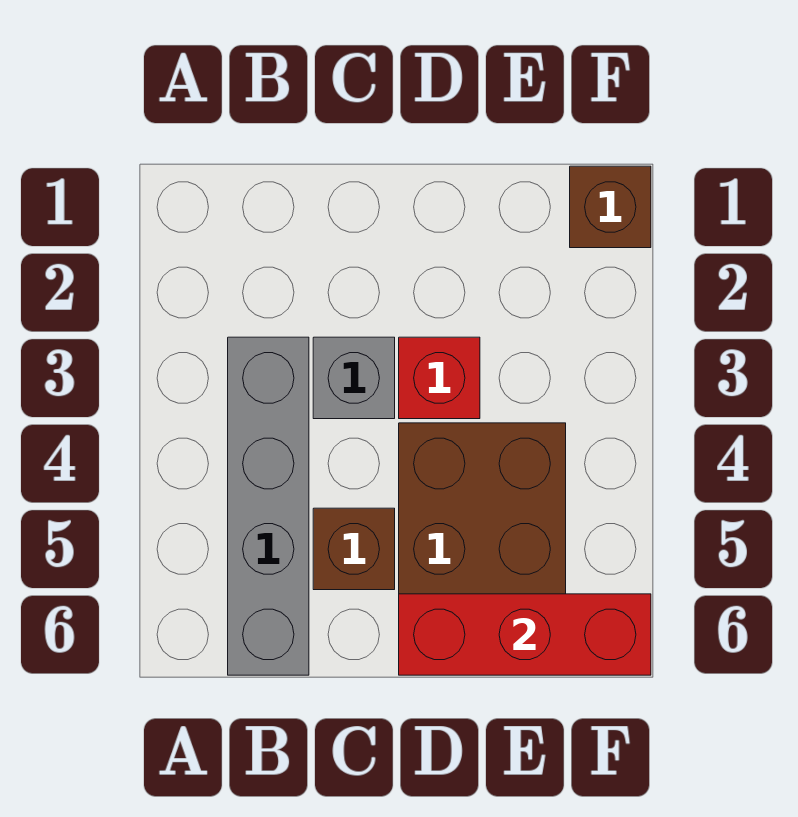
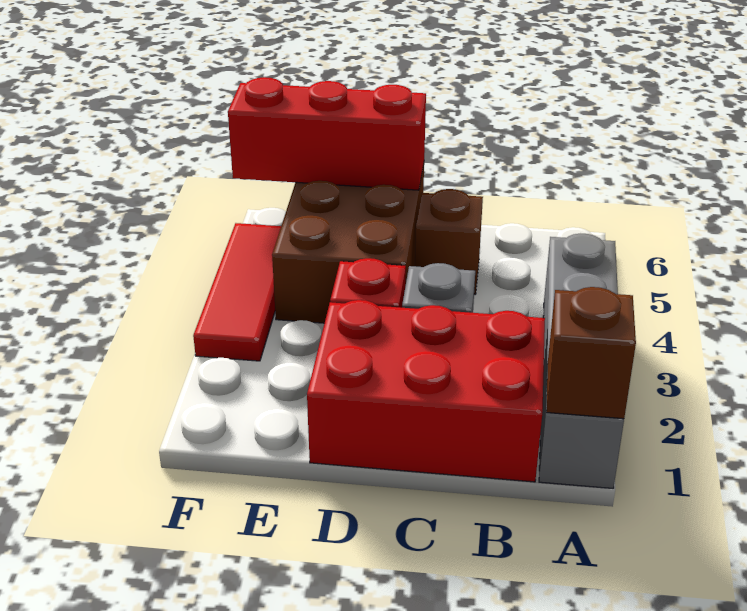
none -> red 2x3 brick [307,300,545,482]
grey 1x4 brick [228,337,309,675] -> grey 1x4 brick moved to [539,234,624,488]
brown 1x1 brick [570,166,651,248] -> brown 1x1 brick moved to [546,287,636,419]
none -> red 1x3 tile [193,223,281,361]

